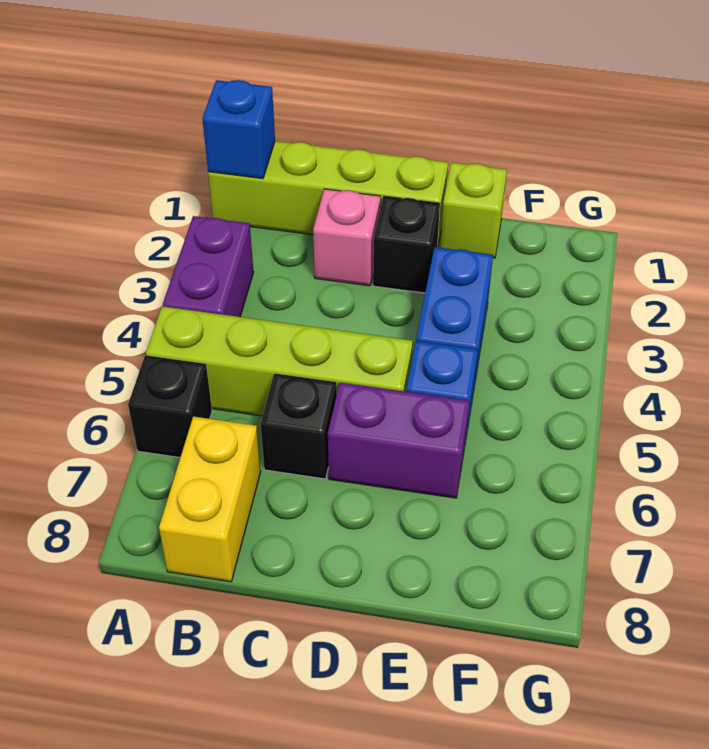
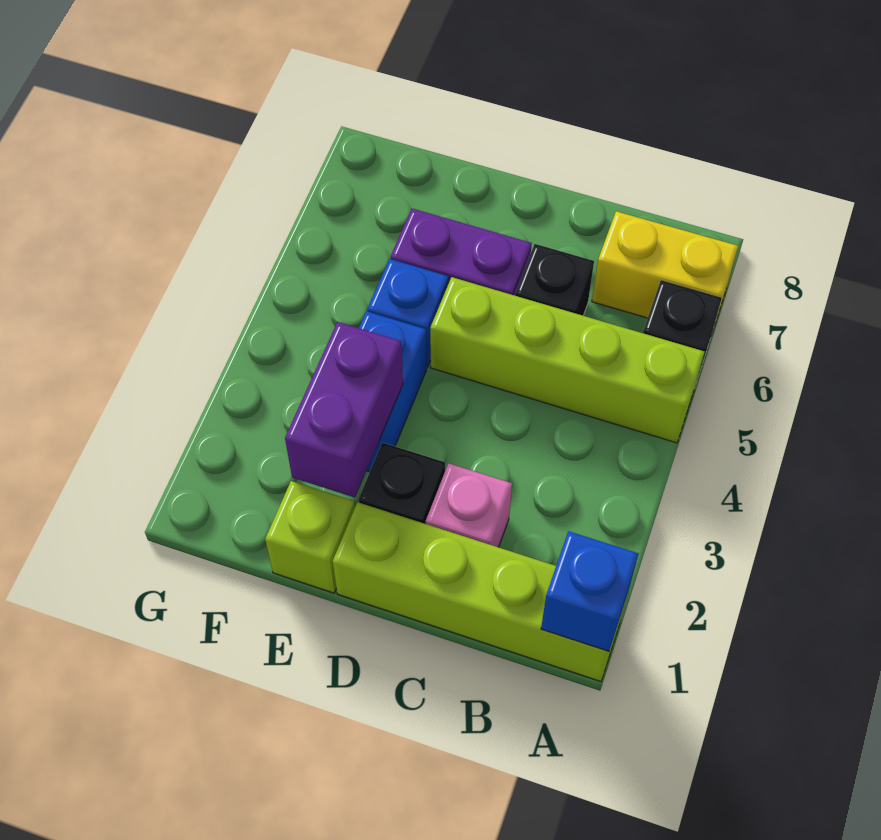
purple 1x2 brick [163,216,254,317] -> purple 1x2 brick moved to [285,322,403,498]
yellow 1x2 brick [159,416,261,582] -> yellow 1x2 brick turned to [592,211,738,329]

